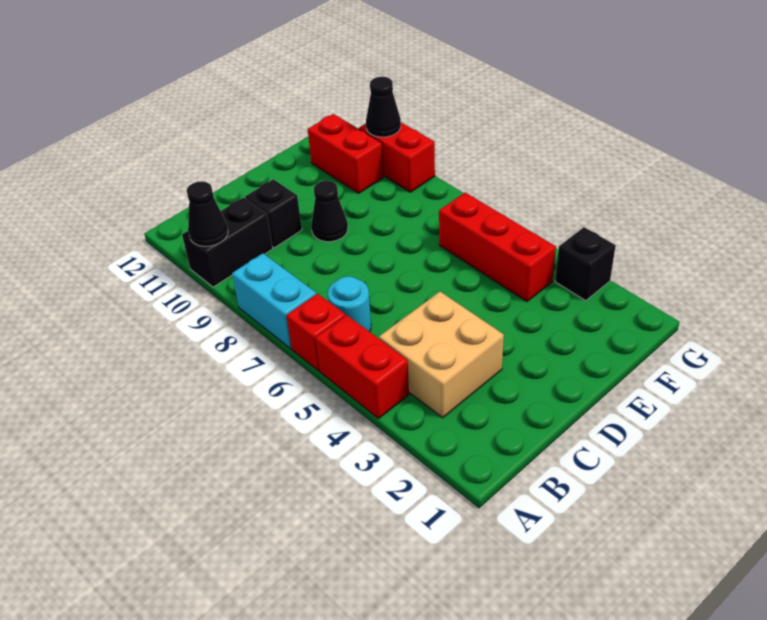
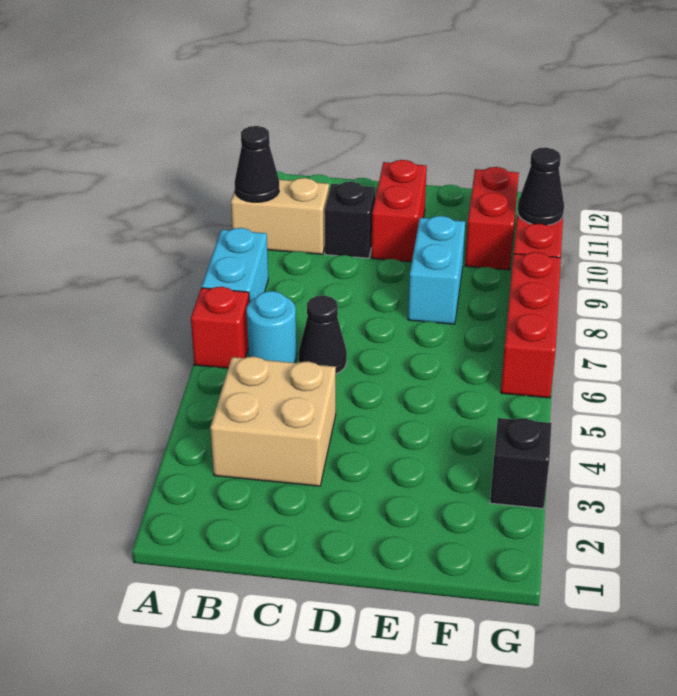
red 1x2 brick [316,315,409,419] -> red 1x2 brick moved to [371,160,427,262]
black 1x2 brick [182,198,273,287] -> tan 1x2 brick [231,178,329,254]
black 1x1 cone [311,181,348,242] -> black 1x1 cone moved to [299,296,347,374]
none -> cyan 1x2 brick [408,216,465,324]
red 1x3 brick [439,193,556,302] -> red 1x3 brick moved to [501,252,561,398]

